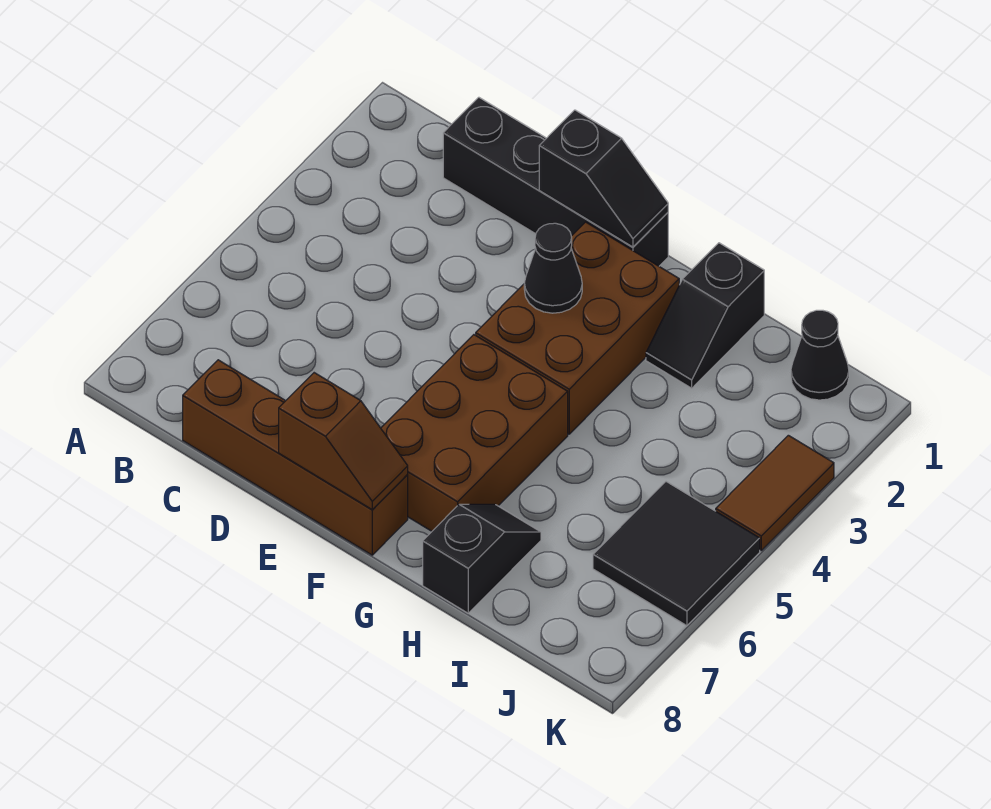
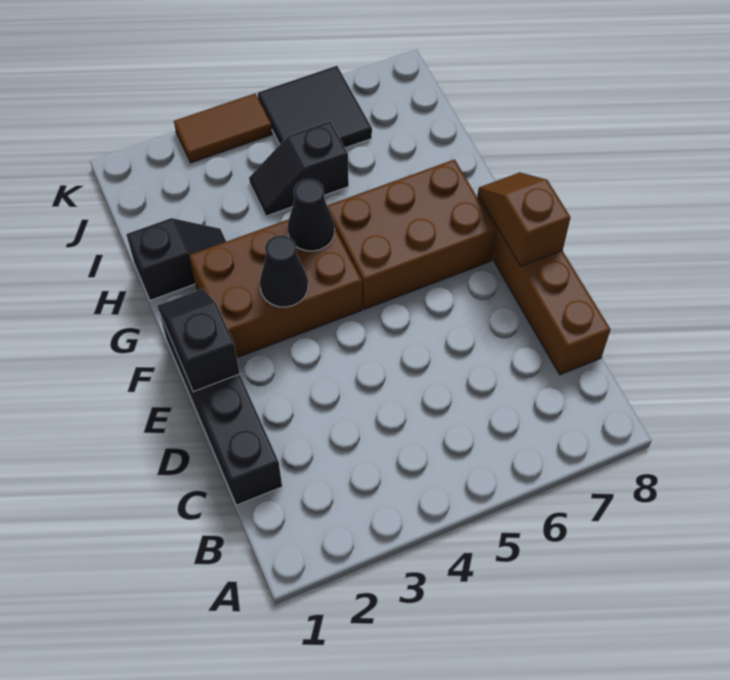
black 1x2 slope [423,504,541,613] -> black 1x2 slope moved to [249,121,349,216]
black 1x1 cone [791,310,849,400] -> black 1x1 cone moved to [288,179,335,251]

